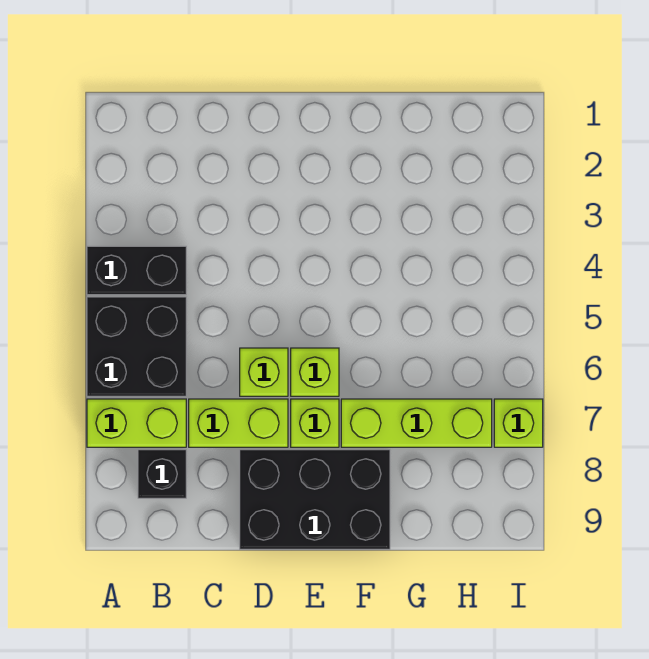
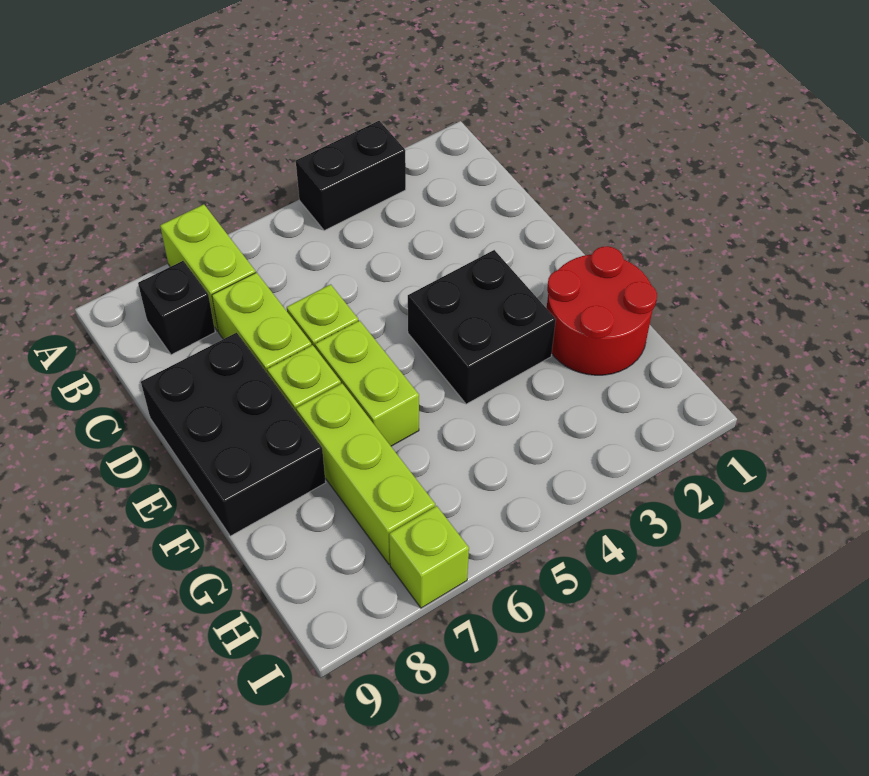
black 1x2 brick [87,246,186,295] -> black 1x2 brick turned to [296,121,406,231]
black 2x2 brick [87,297,186,396] -> black 2x2 brick moved to [408,250,556,404]
lime 1x1 brick [291,348,339,396] -> lime 1x2 brick [315,321,419,446]
none -> red 2x2 round brick [547,246,657,375]

